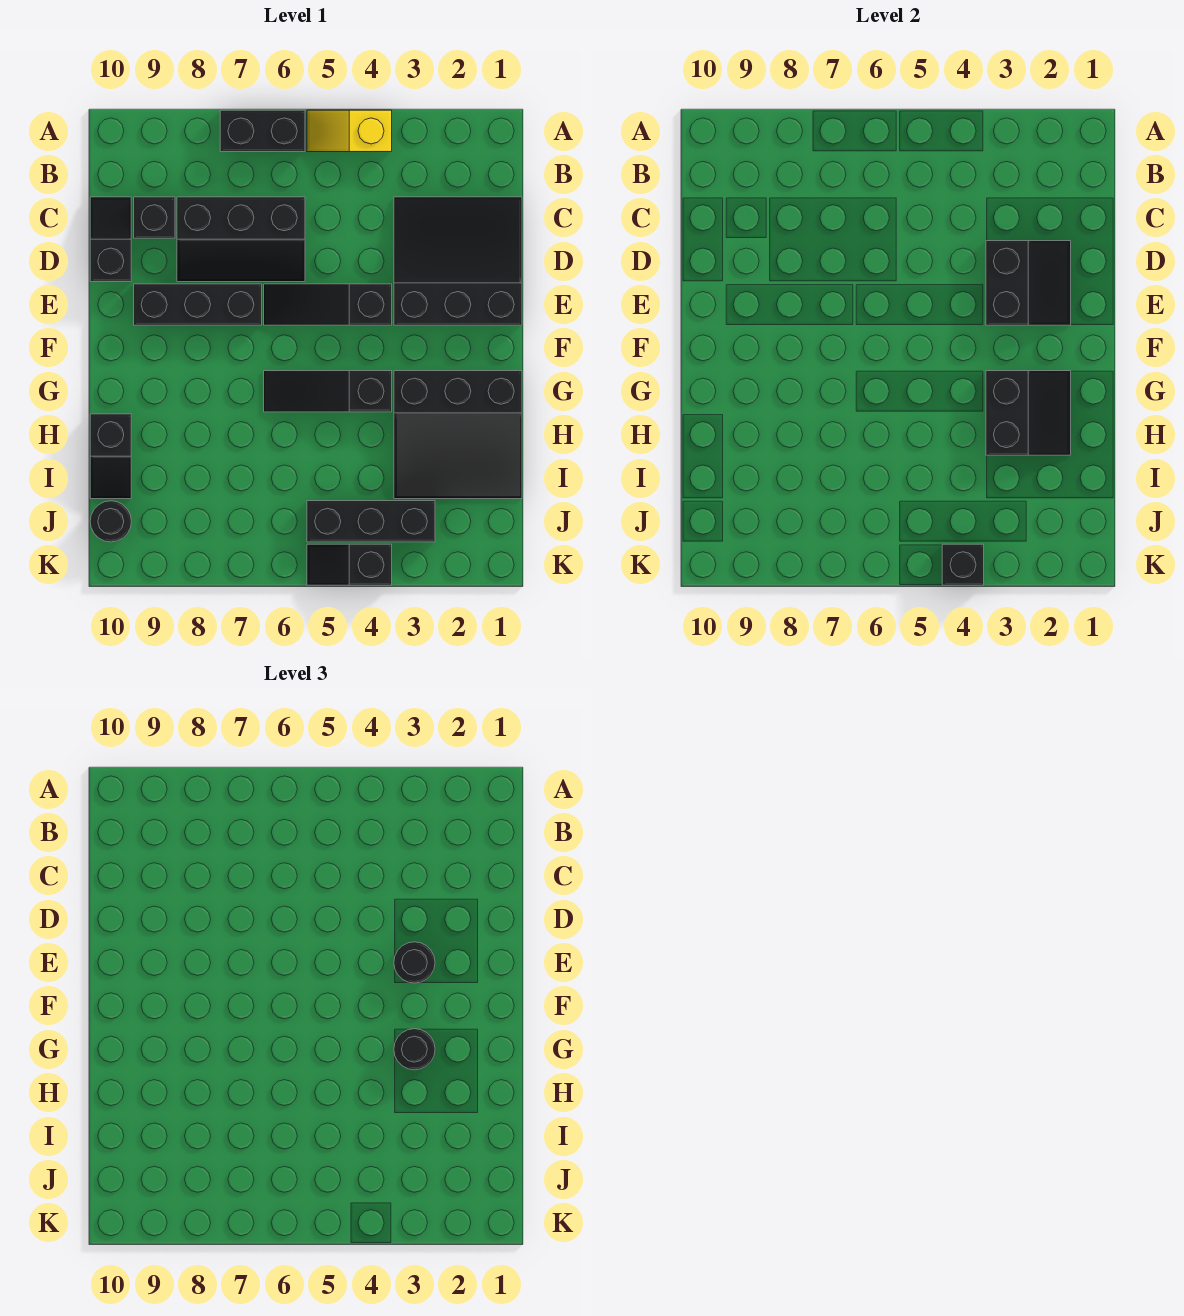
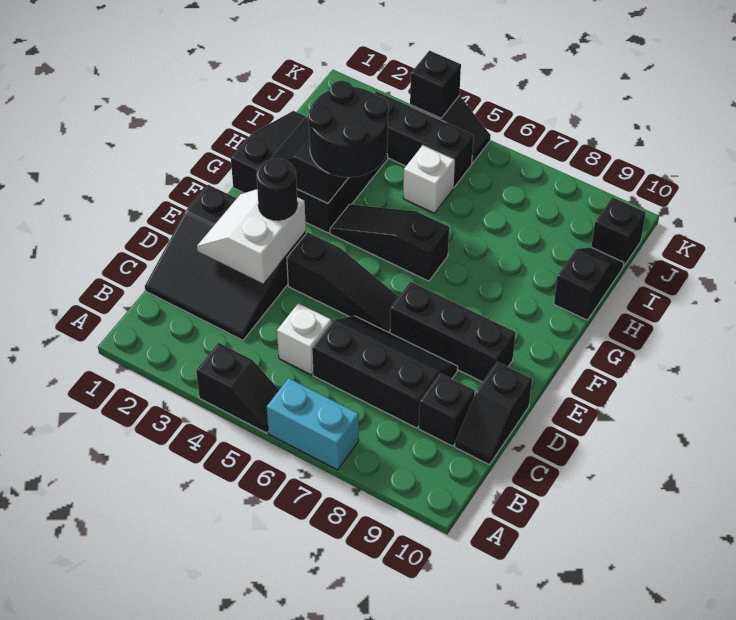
yellow 1x2 slope [307,110,392,152] -> black 1x2 slope [196,343,279,433]
black 1x2 brick [220,110,305,152] -> cyan 1x2 brick [267,378,359,470]
none -> white 1x1 brick [277,303,331,375]
black 2x2 slope [986,241,1071,325] -> white 2x2 slope [197,189,306,283]
black 1x1 round brick [394,1029,435,1070] -> black 2x2 round brick [308,81,388,177]
black 1x3 slope [264,371,392,412] -> black 1x3 slope turned to [330,204,449,281]
none -> white 1x1 brick [403,145,454,213]
black 1x1 round brick [90,501,131,542] -> black 1x1 brick [591,197,646,266]

